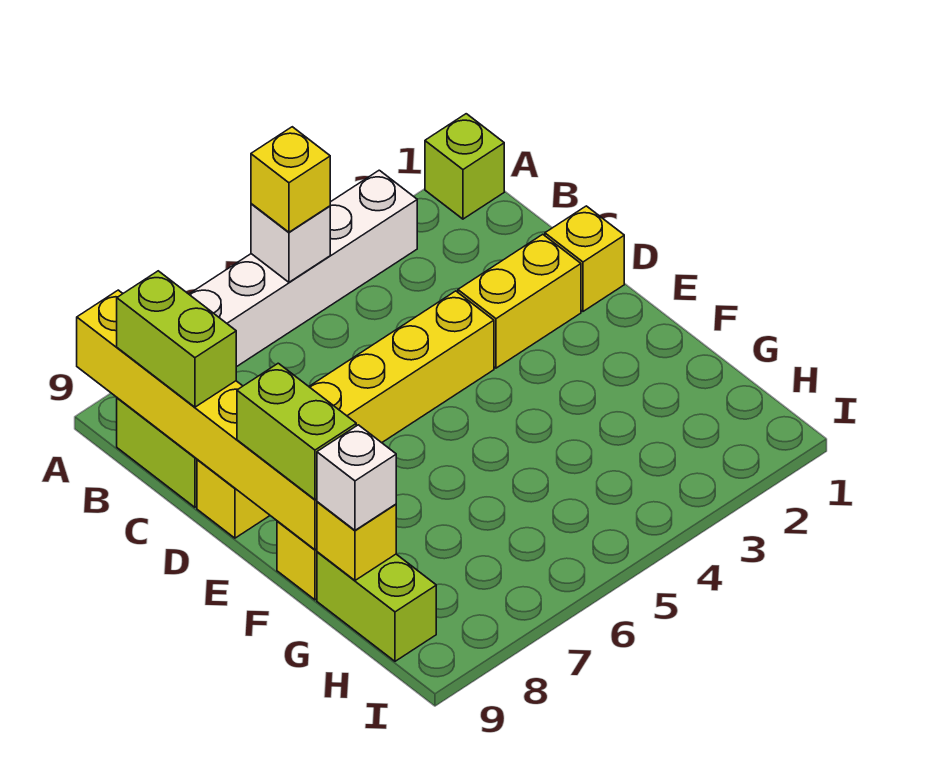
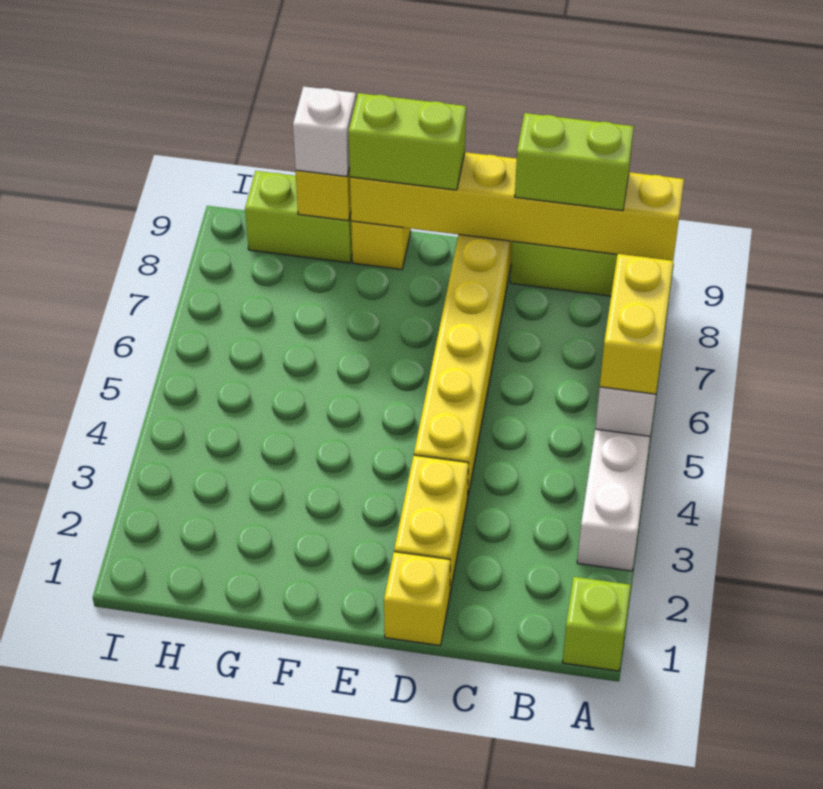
yellow 1x1 brick [251,127,330,232] -> yellow 1x2 brick [600,254,674,394]

